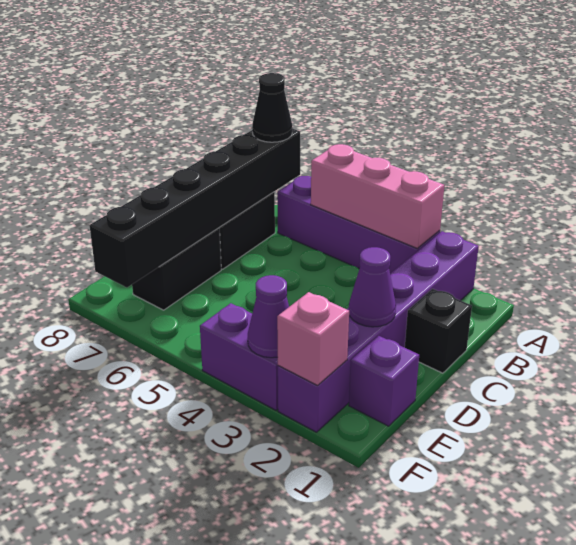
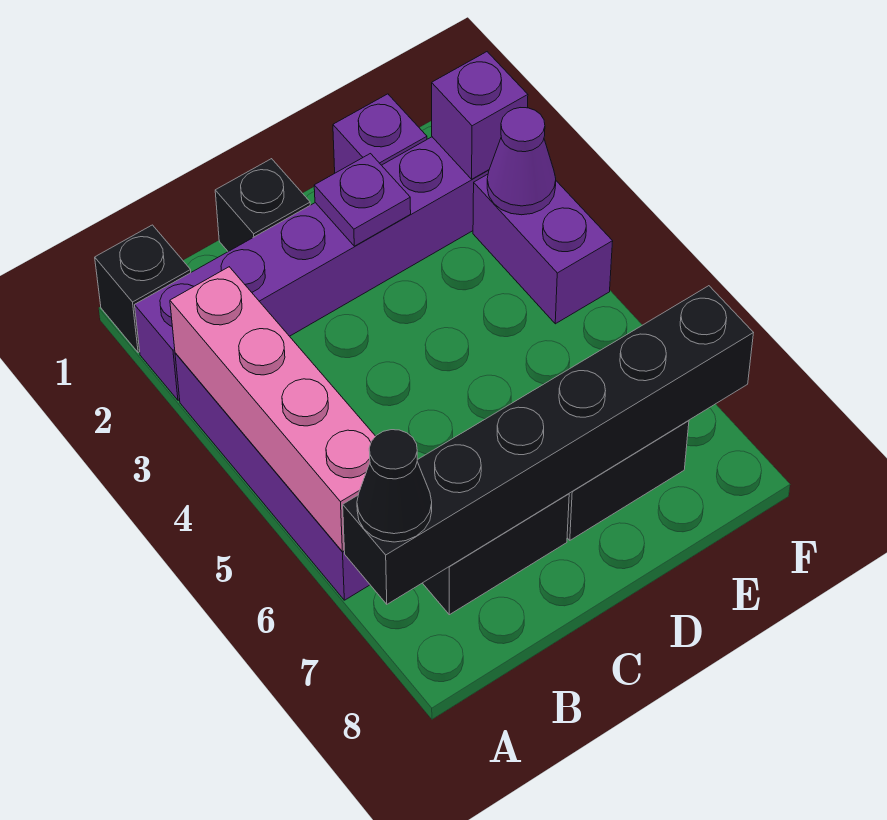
none -> black 1x1 brick [95,225,191,353]
pink 1x3 brick [311,144,444,249] -> pink 1x4 brick [170,267,375,552]
purple 1x1 cone [349,247,396,327] -> purple 1x1 plate [314,154,411,246]
pink 1x1 brick [277,292,349,385] -> purple 1x1 brick [432,52,528,179]

